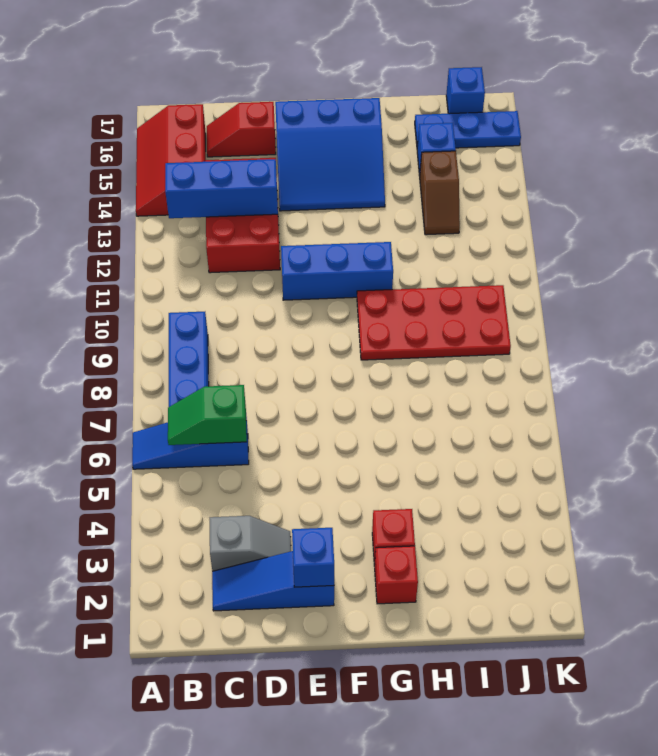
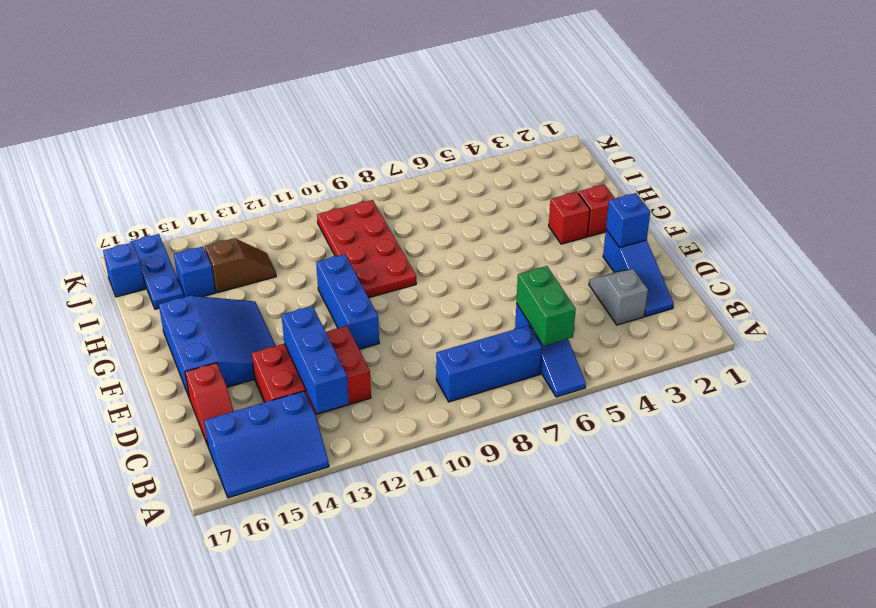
red 2x3 slope [136,104,206,216] -> blue 2x3 slope [204,391,329,498]
green 1x2 slope [168,385,247,445] -> green 1x2 brick [516,266,576,346]

